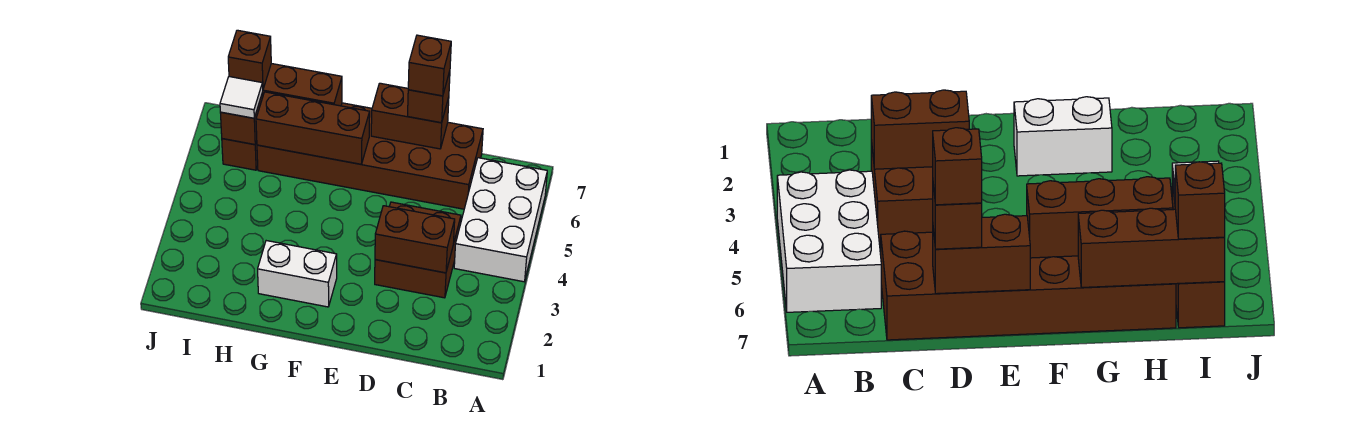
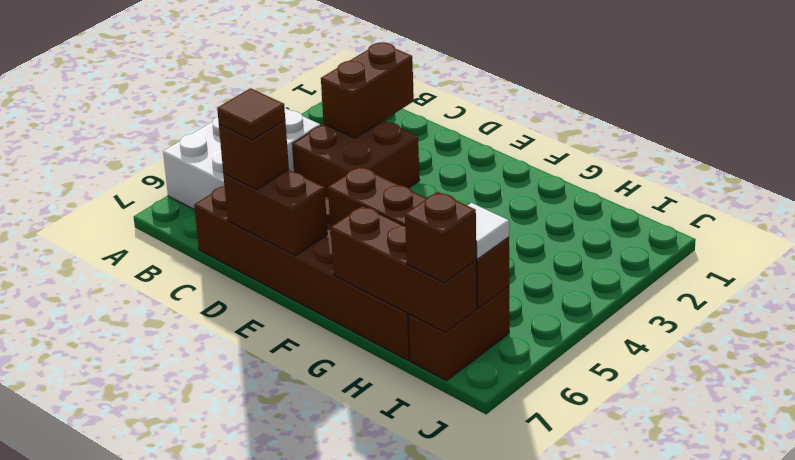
brown 1x2 brick [375,206,455,273] -> brown 1x2 brick turned to [321,42,414,138]
brown 1x1 brick [408,35,451,96] -> brown 1x1 tile [217,88,285,140]
white 1x2 brick [258,241,337,307] -> none

